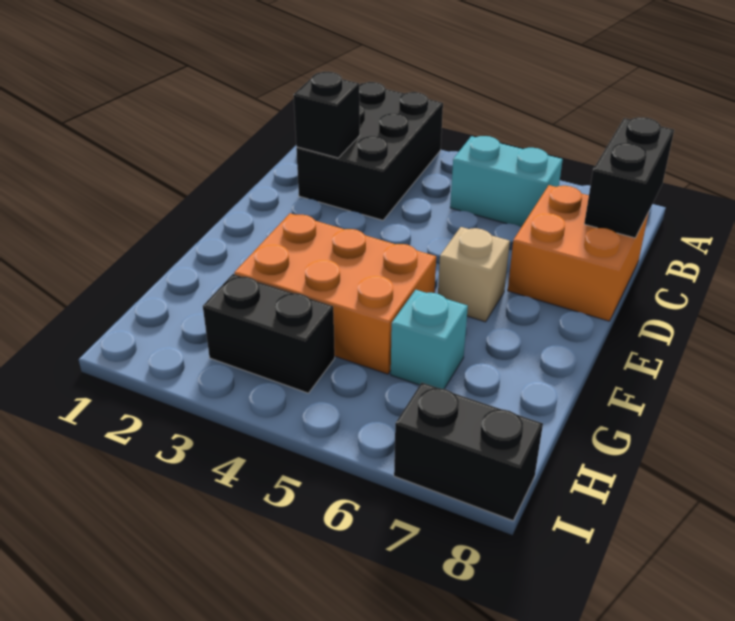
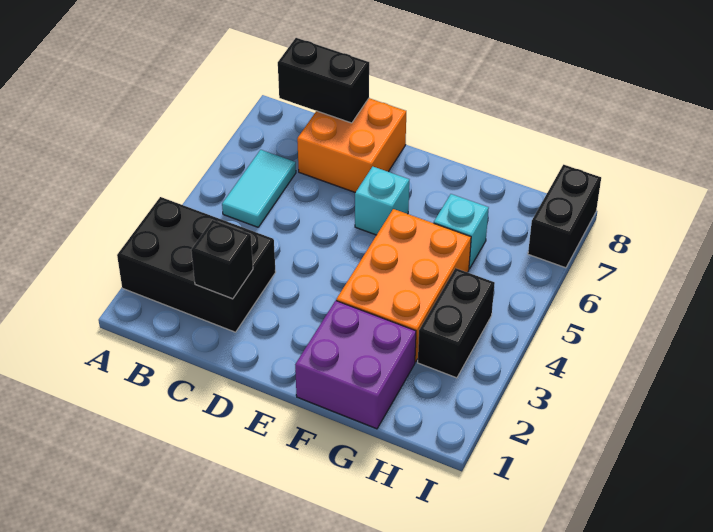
cyan 1x2 brick [450,136,563,227] -> cyan 1x2 tile [222,150,296,227]
tan 1x1 brick [438,227,510,322] -> cyan 1x1 brick [355,167,409,235]
none -> purple 2x2 brick [295,301,416,429]

